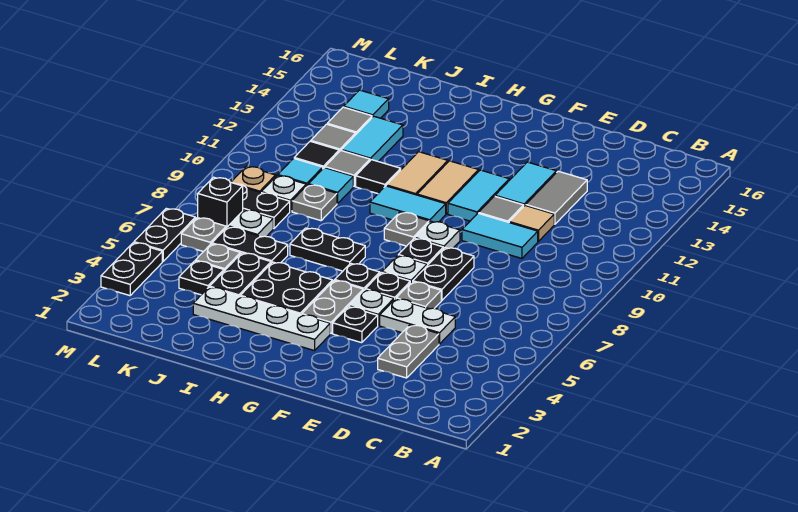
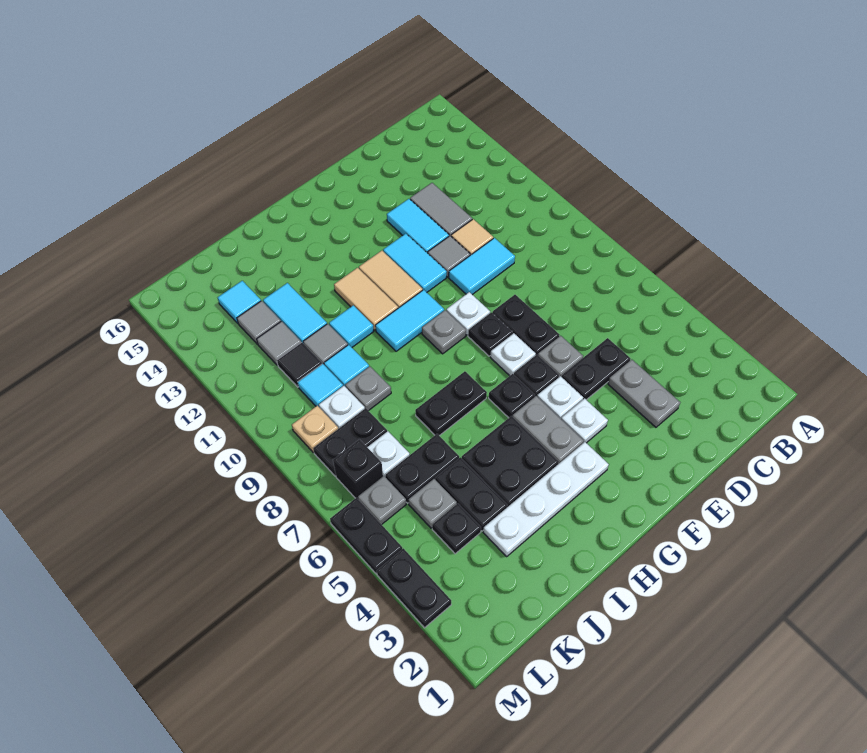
white 1x2 plate [380,299,455,344] -> black 1x2 plate [561,338,630,400]
black 1x1 plate [333,307,378,343] -> white 1x1 plate [561,399,608,443]
black 1x1 tile [356,160,401,194] -> cyan 1x1 tile [329,305,374,347]

